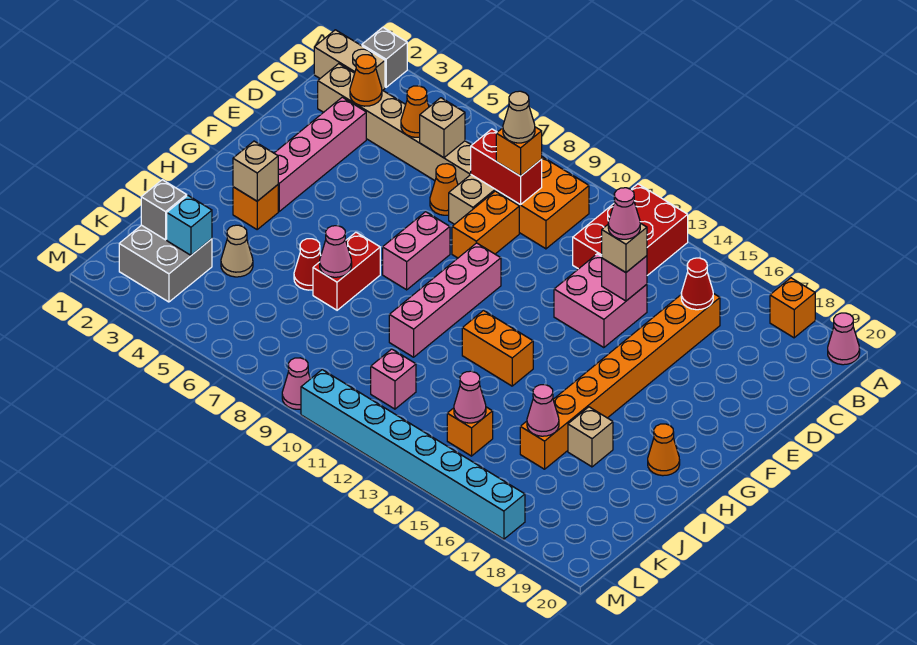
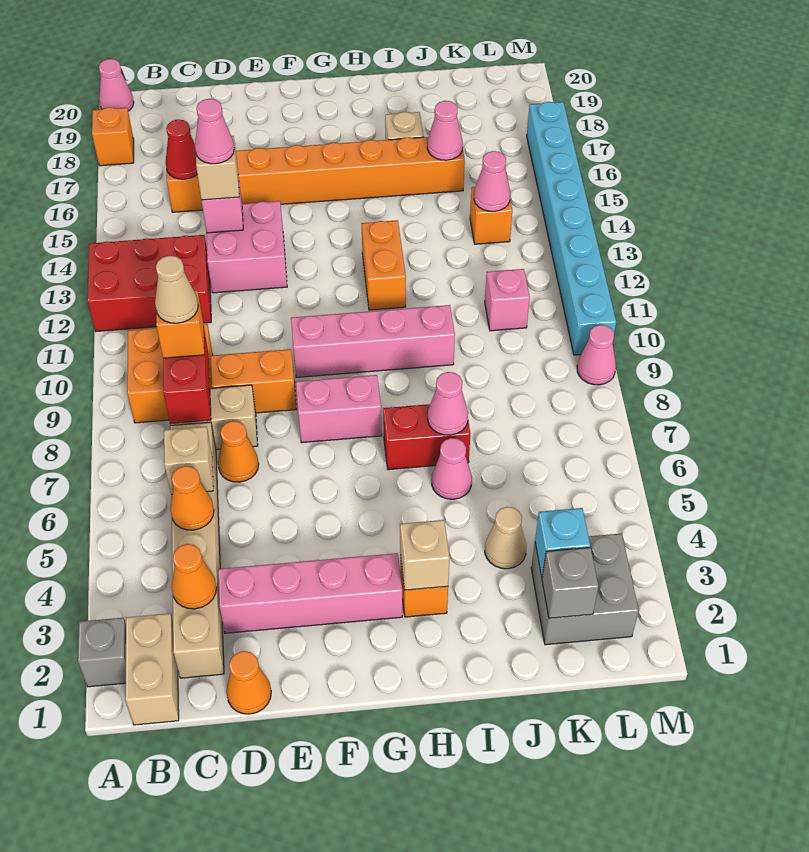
orange 1x1 cone [648,424,680,476] -> orange 1x1 cone moved to [226,651,271,714]
red 1x1 cone [294,239,321,290] -> pink 1x1 cone [432,438,472,499]

